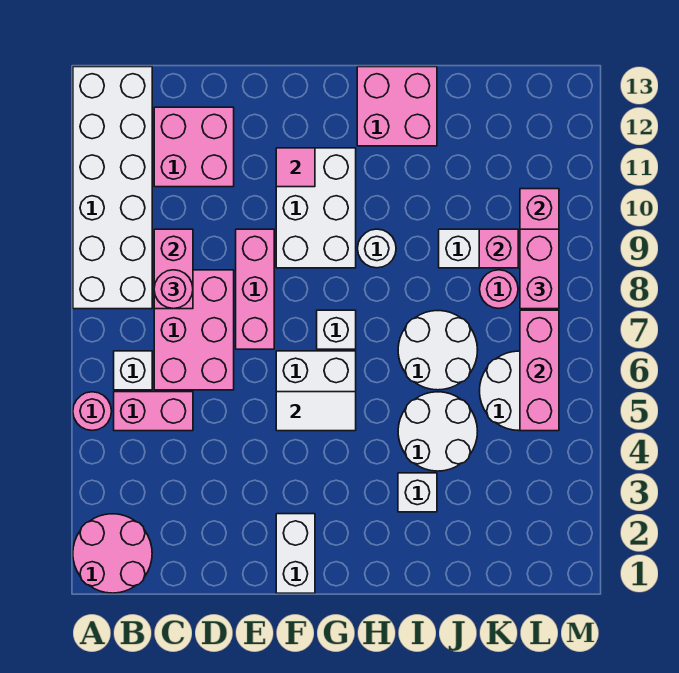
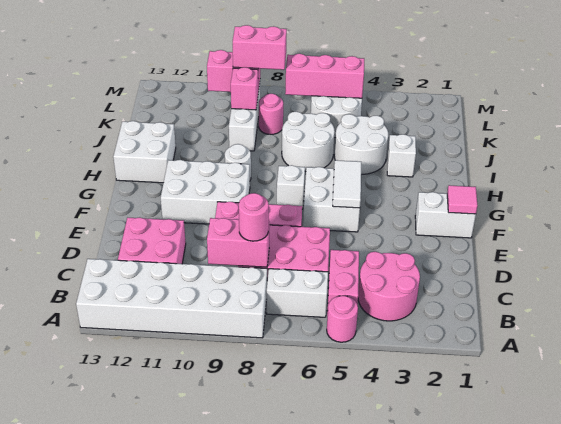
pink 2x2 round brick [73,514,152,593] -> pink 2x2 round brick moved to [358,252,420,321]
white 1x1 brick [114,351,152,390] -> white 1x2 brick [267,269,328,317]
pink 1x1 tile [276,148,315,187] -> pink 1x1 tile moved to [447,185,477,214]
pink 2x2 brick [357,67,437,146] -> white 2x2 brick [113,121,176,183]

